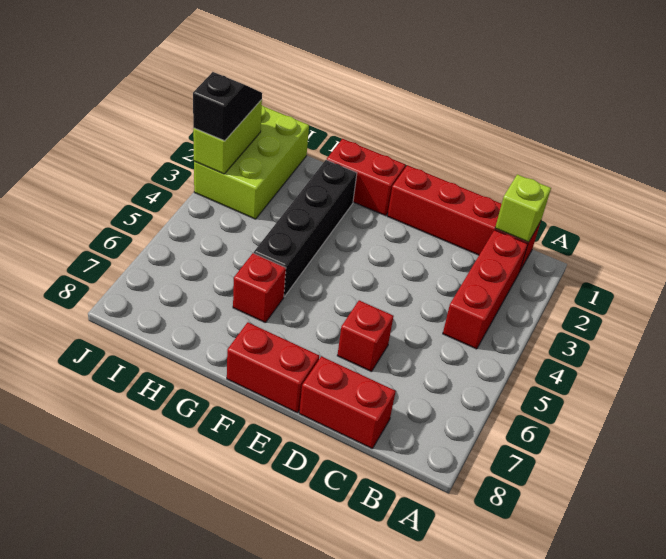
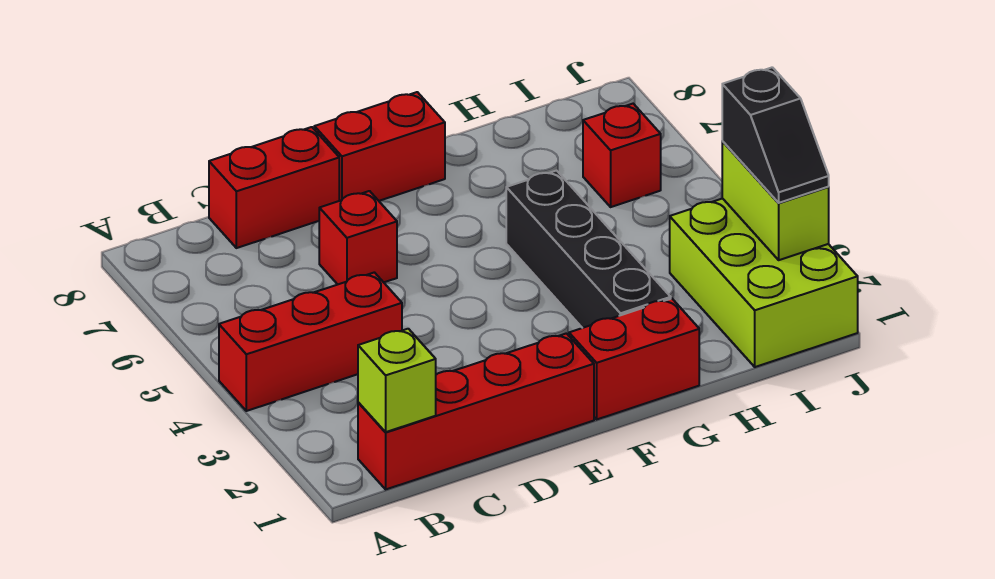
red 1x3 brick [443,230,528,349] -> red 1x3 brick turned to [219,272,402,411]
red 1x1 brick [233,253,286,323] -> red 1x1 brick moved to [583,104,661,207]

